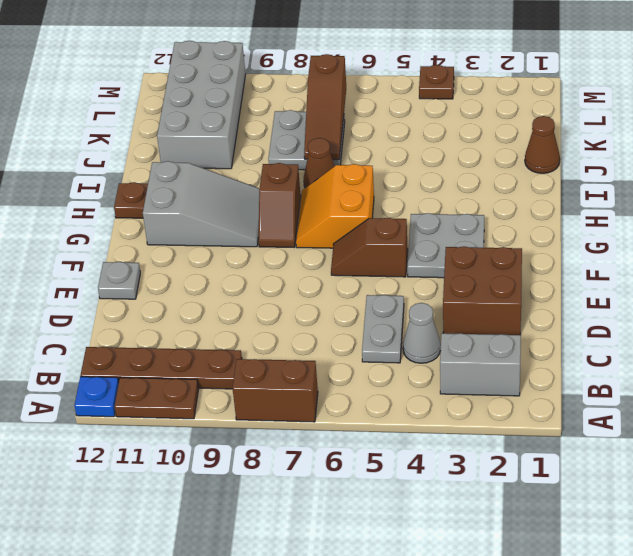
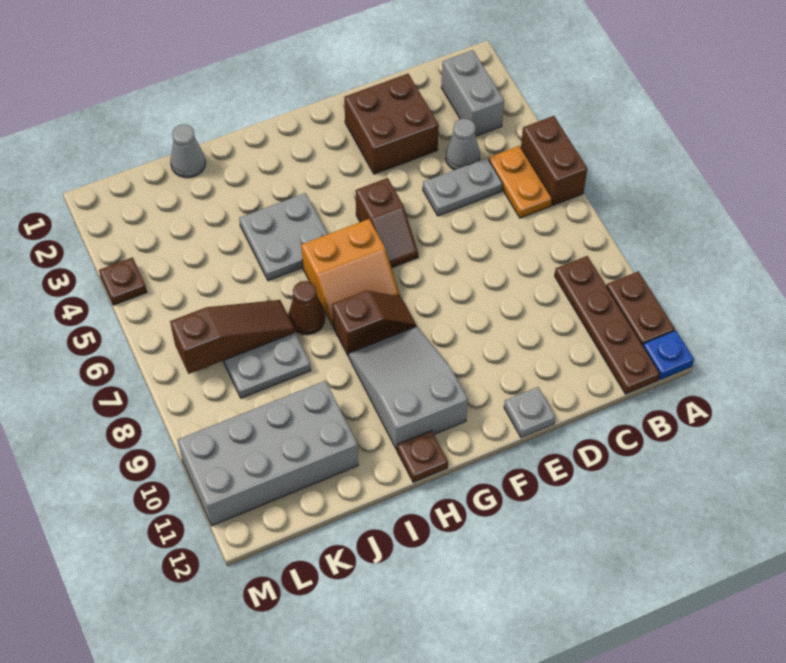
brown 1x2 brick [233,359,318,422] -> brown 1x2 brick moved to [521,116,587,205]
none -> orange 1x2 plate [489,146,552,218]
grey 2x2 plate [407,213,484,278] -> grey 2x2 plate moved to [239,193,328,281]
brown 1x1 cone [525,116,560,173] -> grey 1x1 cone [170,124,205,178]

